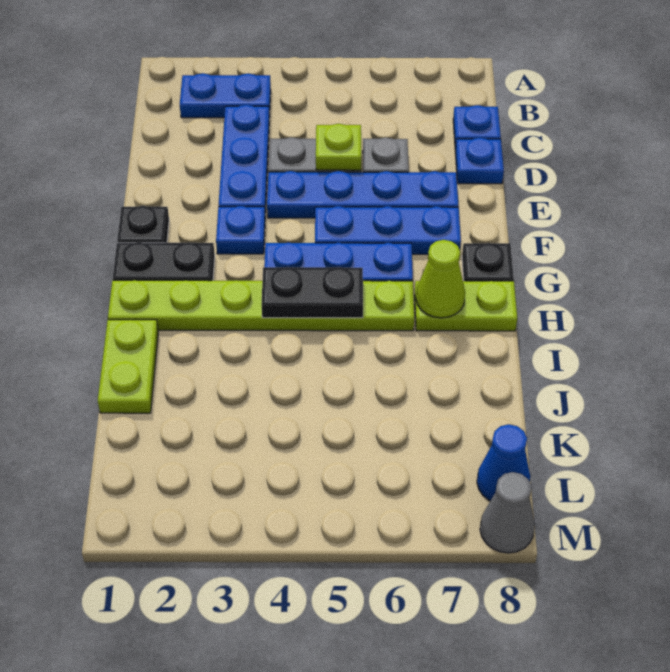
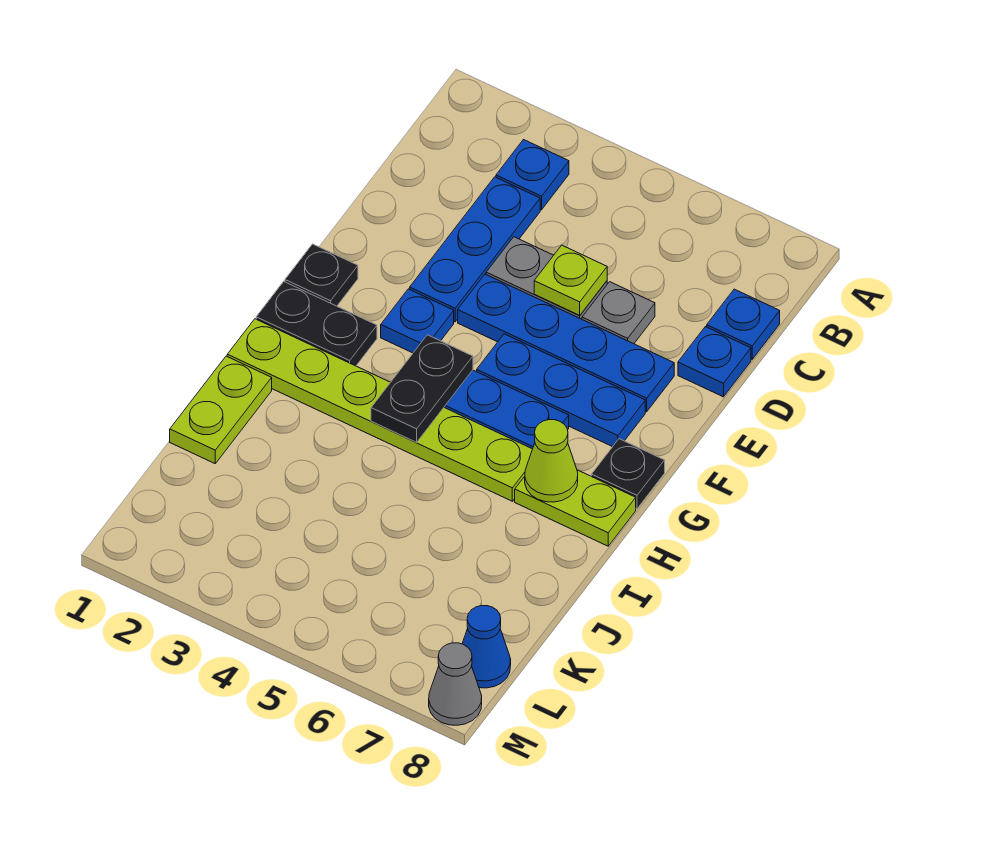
blue 1x2 plate [180,73,271,118] -> blue 1x1 plate [496,140,569,210]
black 1x2 plate [262,267,363,318] -> black 1x2 plate turned to [371,335,473,442]

